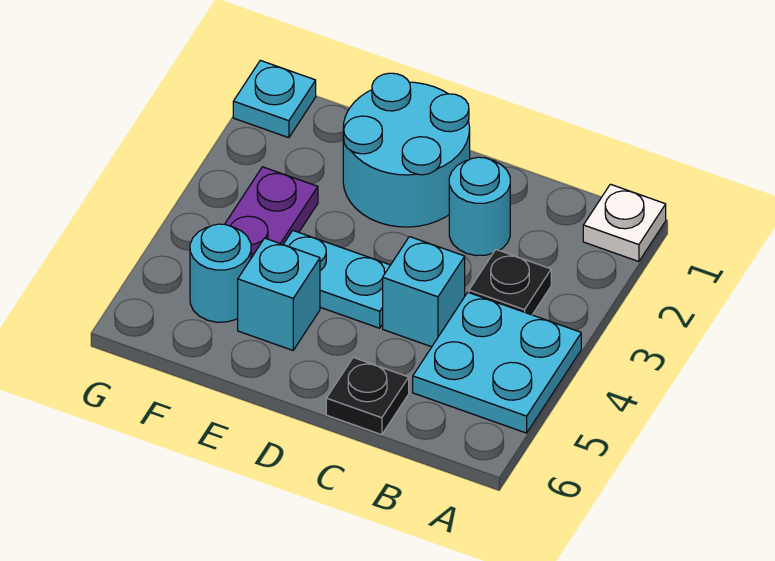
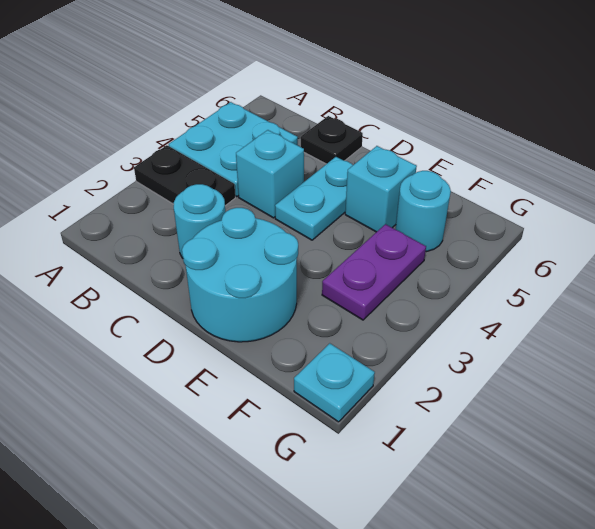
white 1x1 plate [583,184,666,262] -> none
black 1x1 plate [469,250,551,315] -> black 1x2 plate [134,145,235,206]
cyan 1x2 plate [283,231,390,328] -> cyan 1x2 plate turned to [275,157,353,240]

